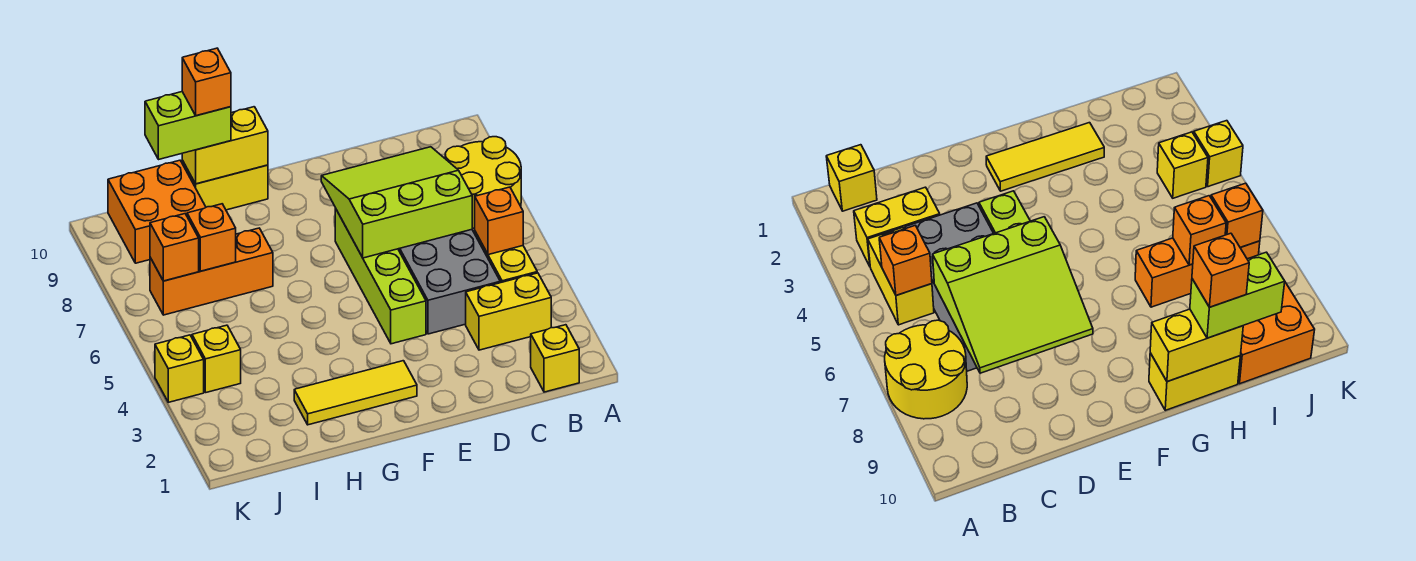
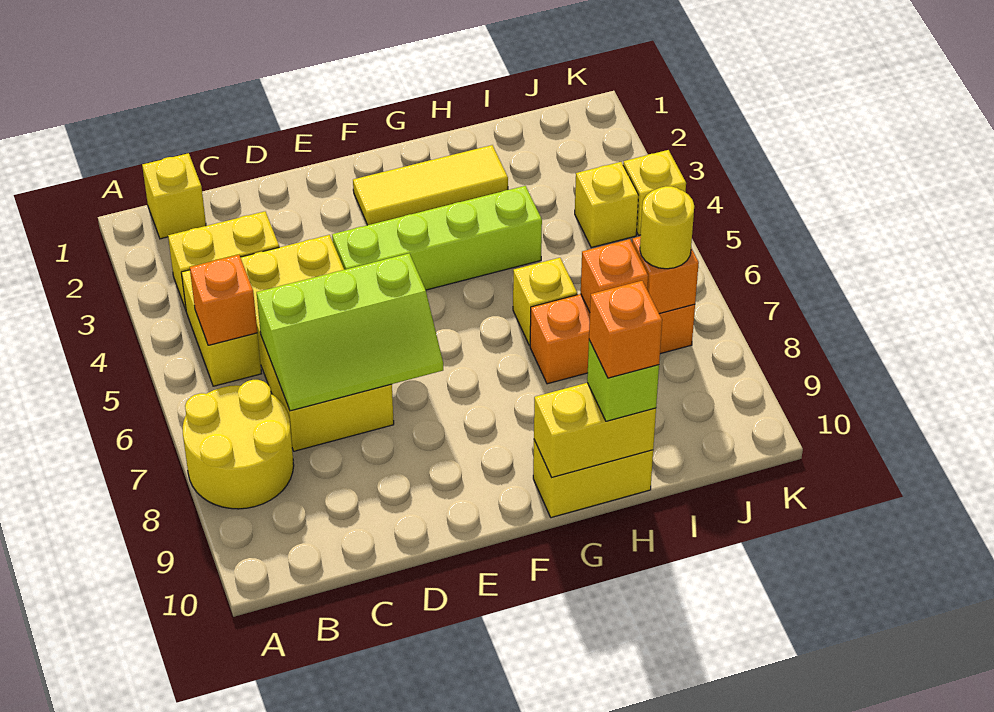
grey 2x4 brick [398,230,500,334] -> yellow 2x4 brick [240,235,394,451]
lime 3x3 slope [321,147,472,258] -> lime 2x3 slope [257,253,443,411]
lime 1x4 brick [335,208,426,344] -> lime 1x4 brick turned to [332,186,542,290]
none -> yellow 1x1 brick [513,258,577,346]
lime 1x2 brick [145,92,231,159] -> lime 1x1 brick [587,340,659,421]
orange 2x2 brick [108,160,206,263] -> none
none -> yellow 1x1 round brick [640,186,694,269]

